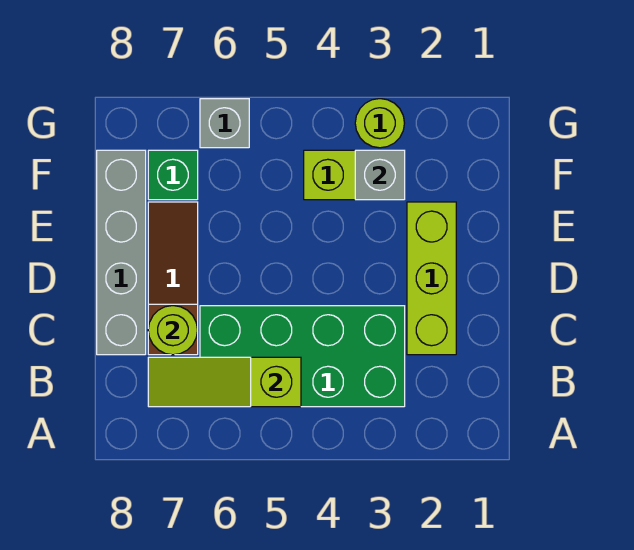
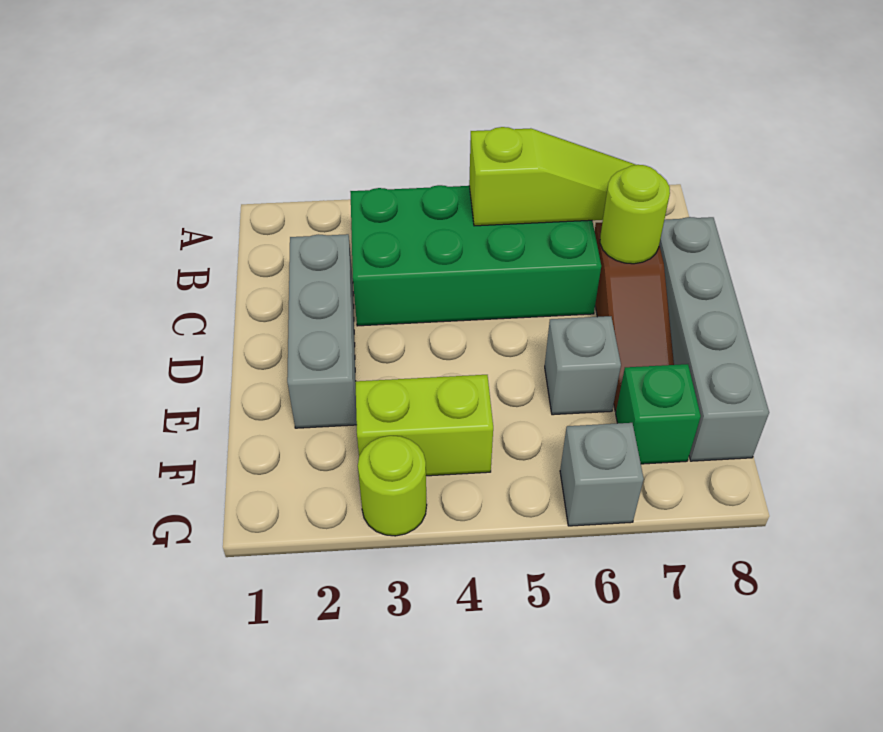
lime 1x3 brick [407,202,456,355] -> grey 1x3 brick [287,234,357,428]
grey 1x1 brick [355,150,405,200] -> grey 1x1 brick moved to [545,316,621,415]

